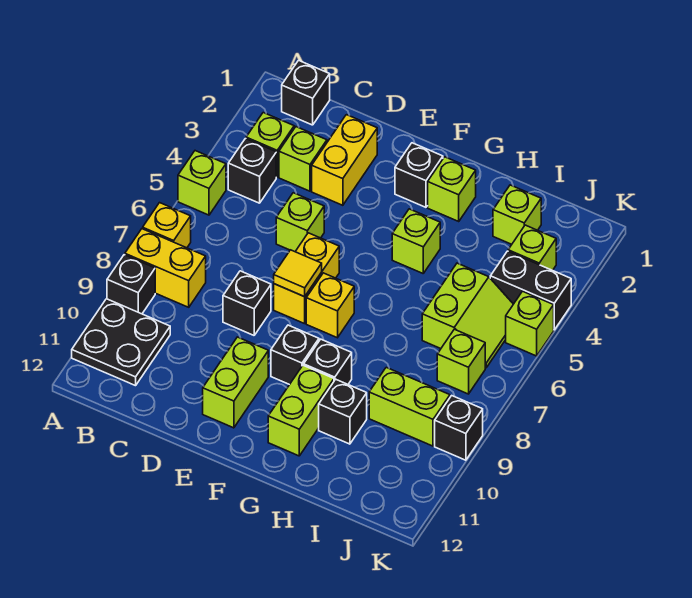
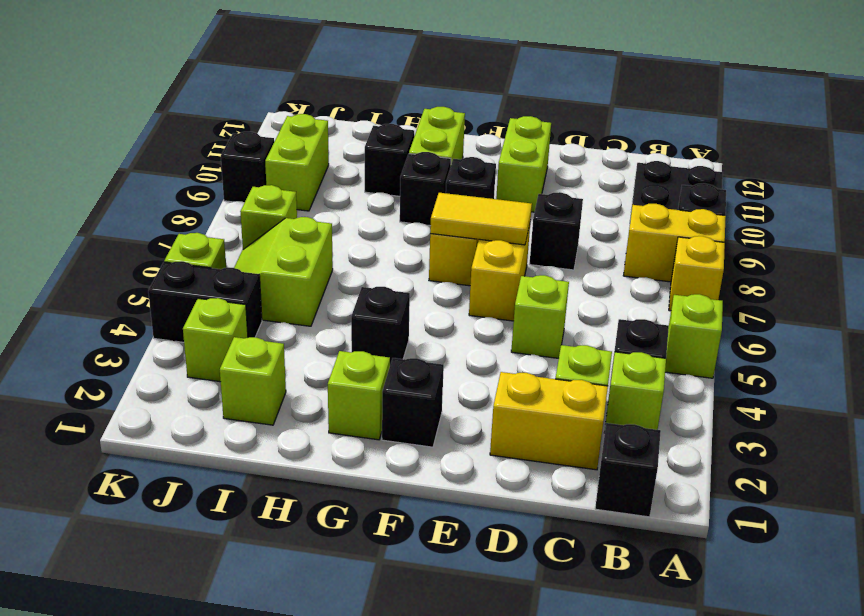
yellow 1x2 brick [312,115,377,205] -> yellow 1x2 brick turned to [490,372,608,470]
yellow 1x1 tile [274,250,322,297] -> yellow 1x2 tile [430,193,532,245]
lime 1x1 brick [392,209,440,273] -> black 1x1 brick [351,287,410,365]
lime 1x2 brick [369,367,450,446] -> lime 1x2 brick turned to [265,114,329,211]

